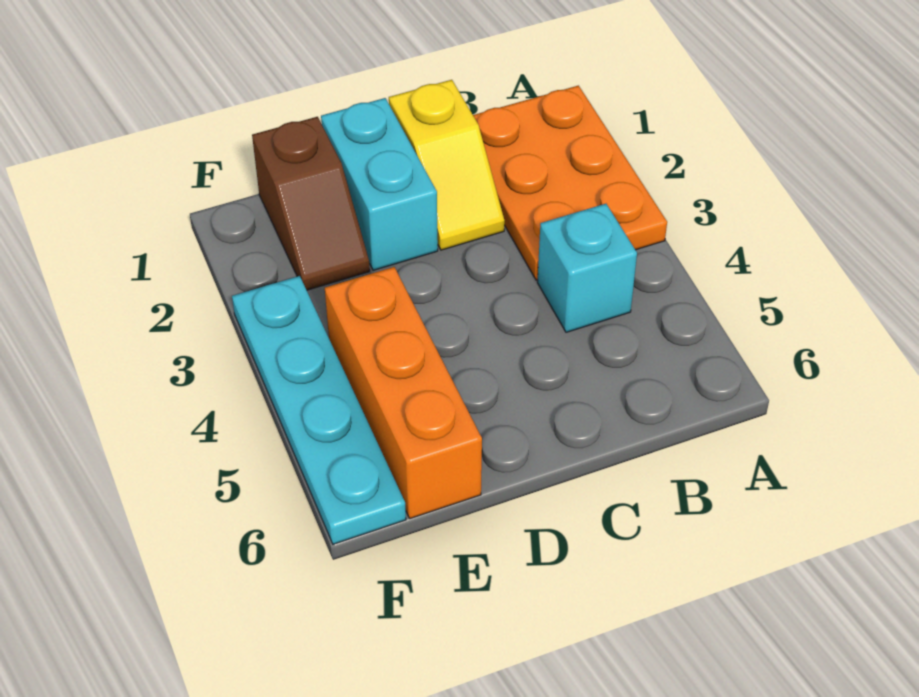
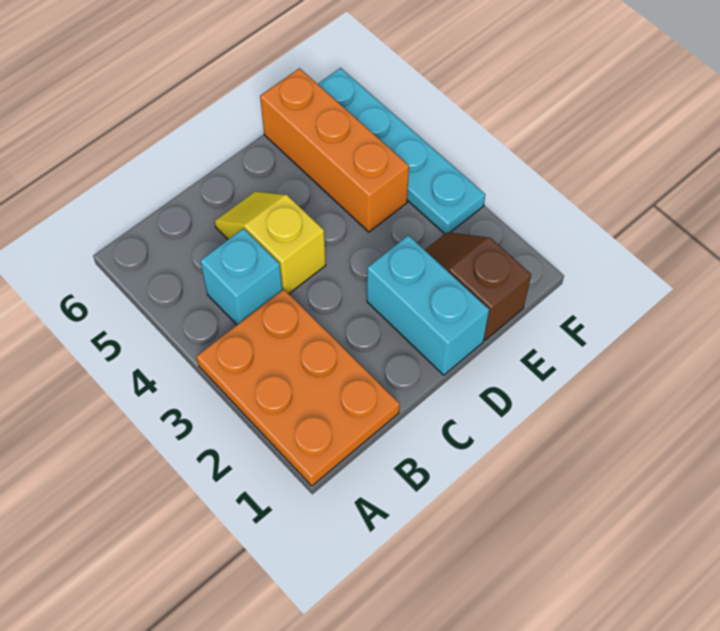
yellow 1x2 slope [389,80,505,250] -> yellow 1x2 slope moved to [215,192,326,294]

